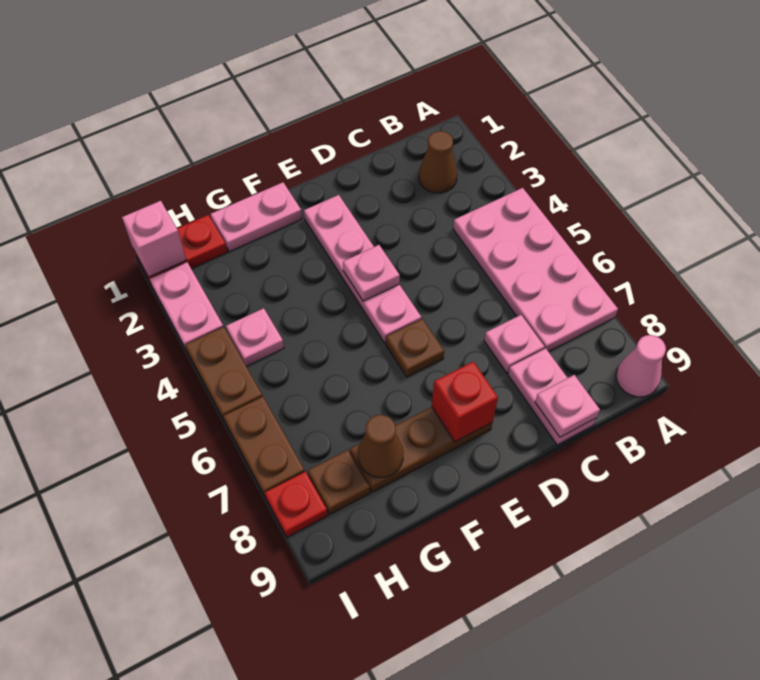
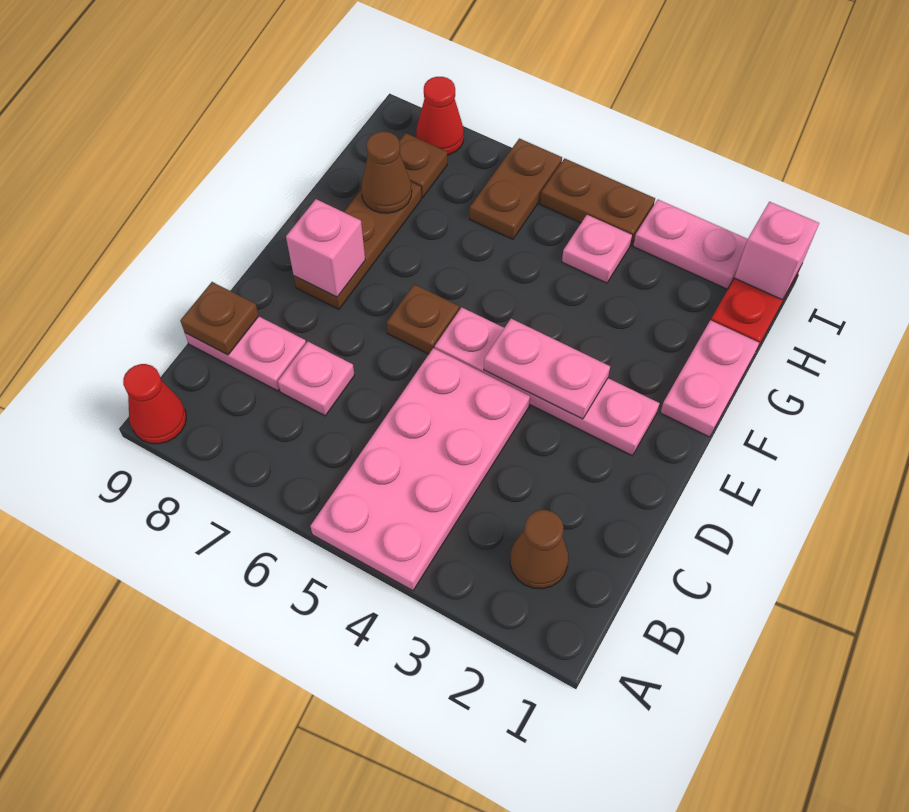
pink 2x4 plate [453,188,618,352] -> pink 2x4 plate turned to [310,348,530,591]
pink 1x1 cone [616,335,666,397] -> red 1x1 cone [123,364,186,444]
pink 1x1 plate [535,375,600,437] -> brown 1x1 plate [180,282,259,355]
pink 1x1 plate [343,245,400,301] -> pink 1x2 plate [484,319,610,419]
red 1x1 brick [432,361,498,442] -> pink 1x1 brick [286,199,365,297]
brown 1x2 plate [223,397,305,497] -> brown 1x2 plate turned to [470,138,562,239]
red 1x1 plate [265,472,328,537] -> red 1x1 cone [416,77,464,155]

